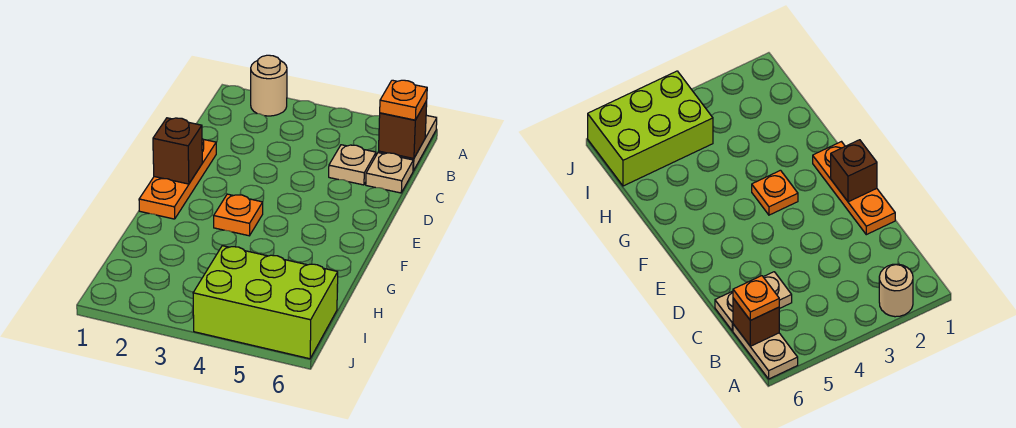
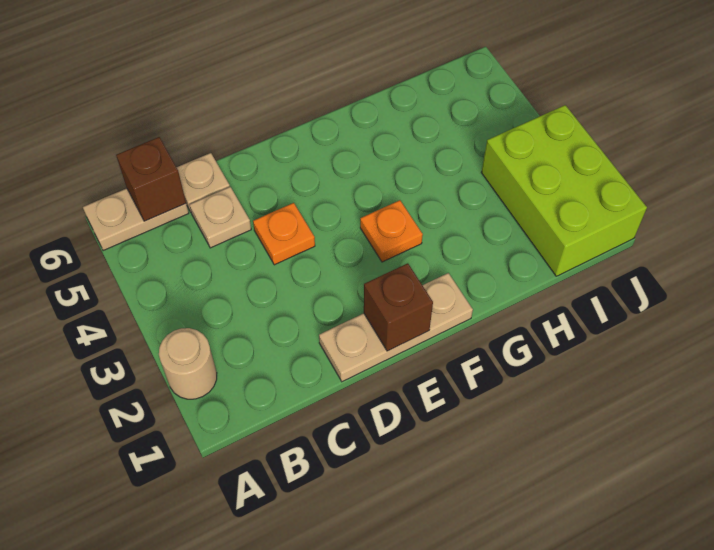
orange 1x1 plate [380,80,427,120] -> orange 1x1 plate moved to [253,203,315,265]
orange 1x3 plate [139,139,216,219] -> tan 1x3 plate [319,273,473,382]
lime 2x3 brick [193,246,338,359] -> lime 2x3 brick moved to [481,105,647,276]

